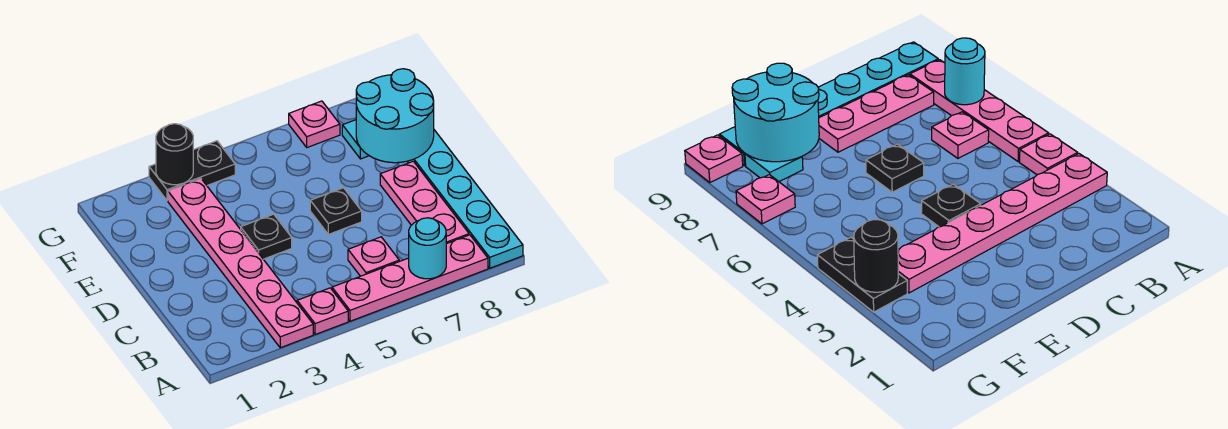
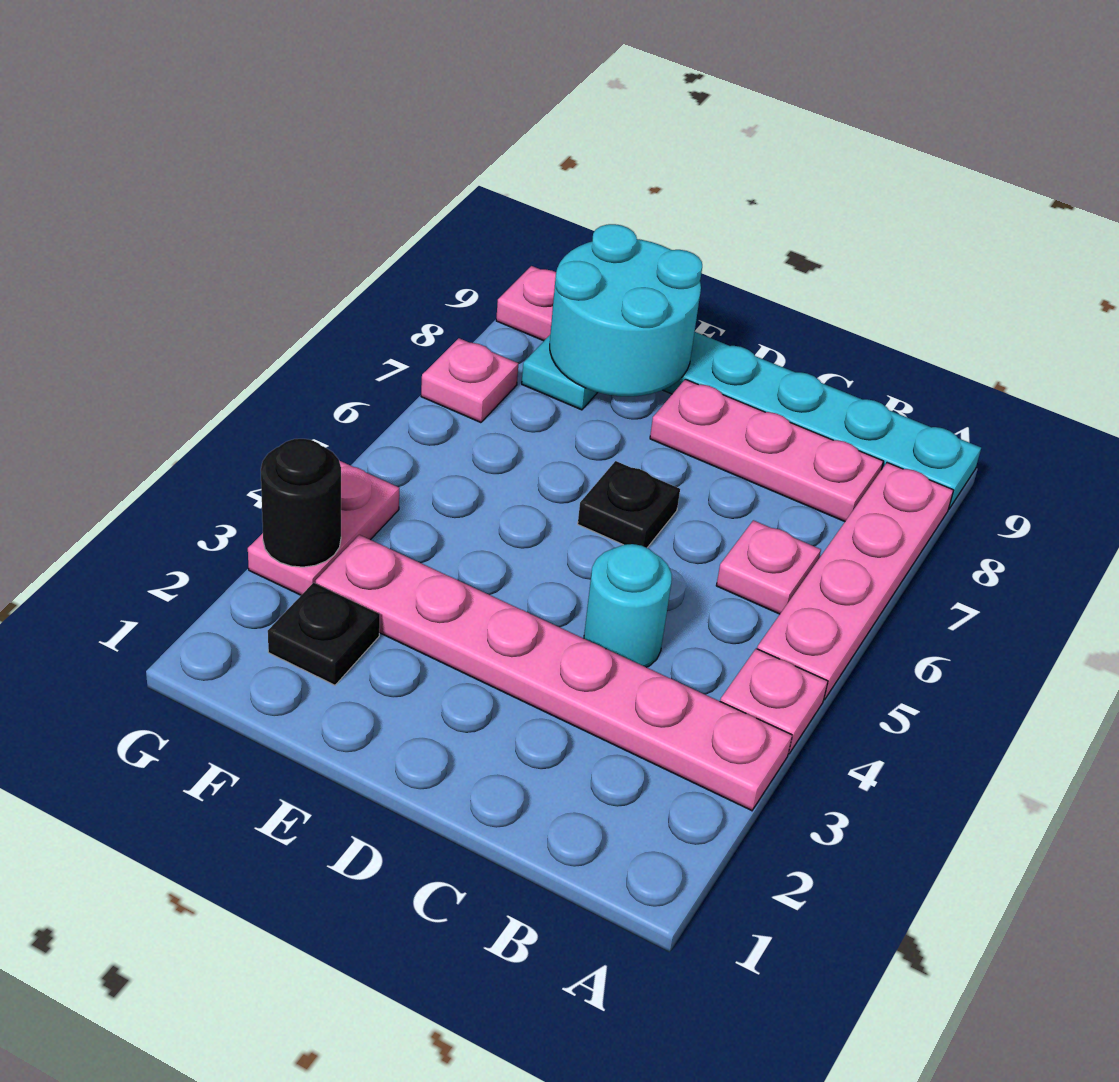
cyan 1x1 round brick [409,218,446,279] -> cyan 1x1 round brick moved to [584,544,672,667]
black 1x1 plate [241,214,292,259] -> black 1x1 plate moved to [268,583,380,685]
black 1x2 plate [149,141,235,201] -> pink 1x2 plate [248,461,399,595]

